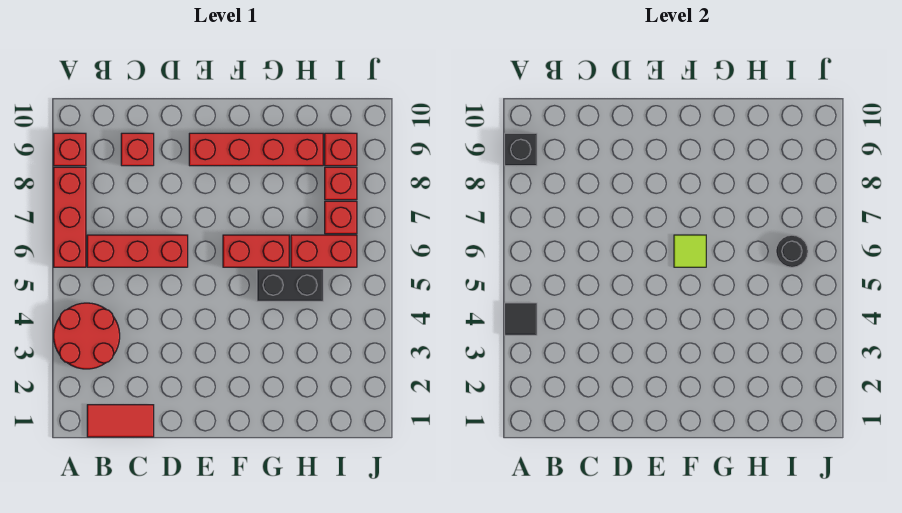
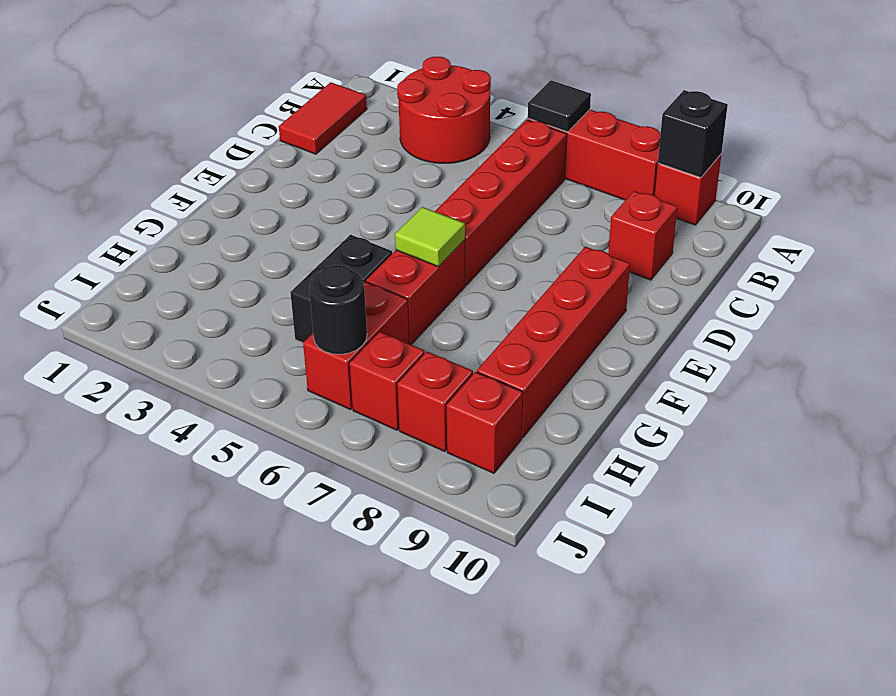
black 1x1 tile [505,303,537,335] -> black 1x1 tile moved to [528,80,591,132]
red 1x3 brick [87,235,188,267] -> red 1x4 brick [435,120,567,285]

